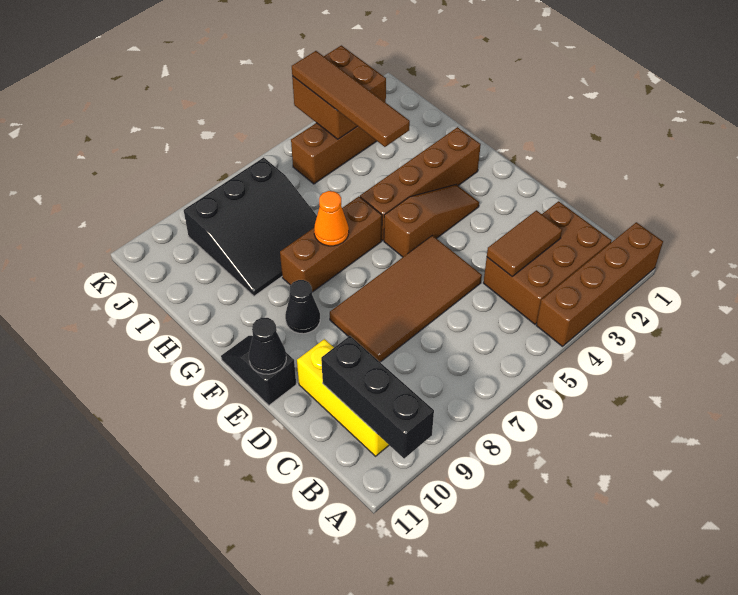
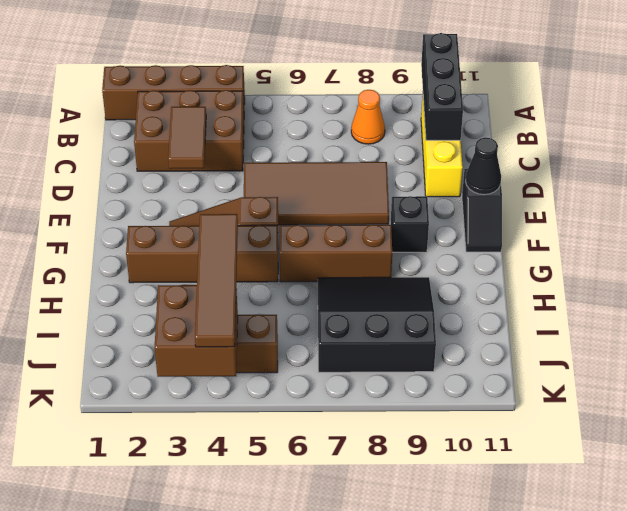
brown 1x2 tile [487,210,562,276] -> brown 1x2 tile turned to [168,107,206,169]
black 1x1 cone [285,280,320,334] -> black 1x1 brick [391,196,429,252]
orange 1x1 cone [314,191,349,246] -> orange 1x1 cone moved to [351,90,385,144]

